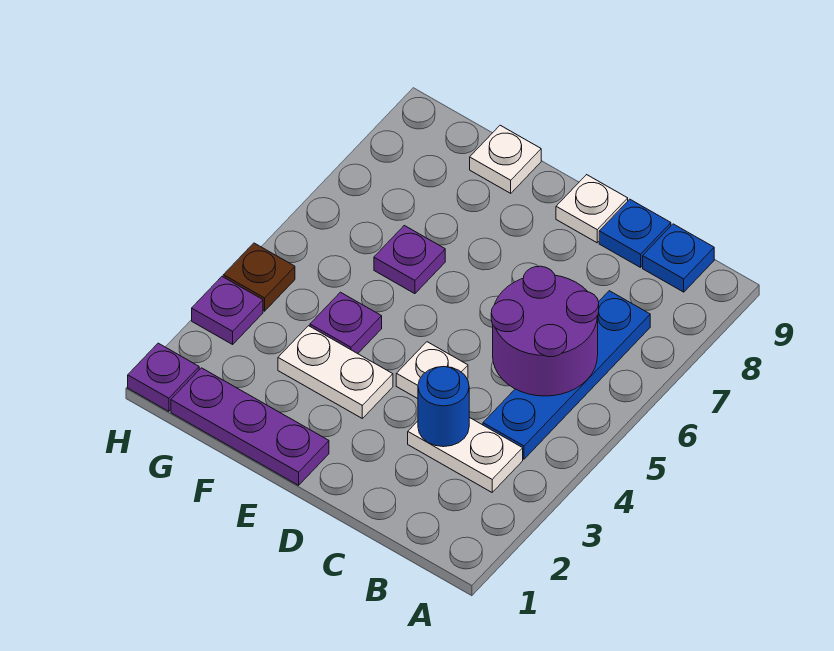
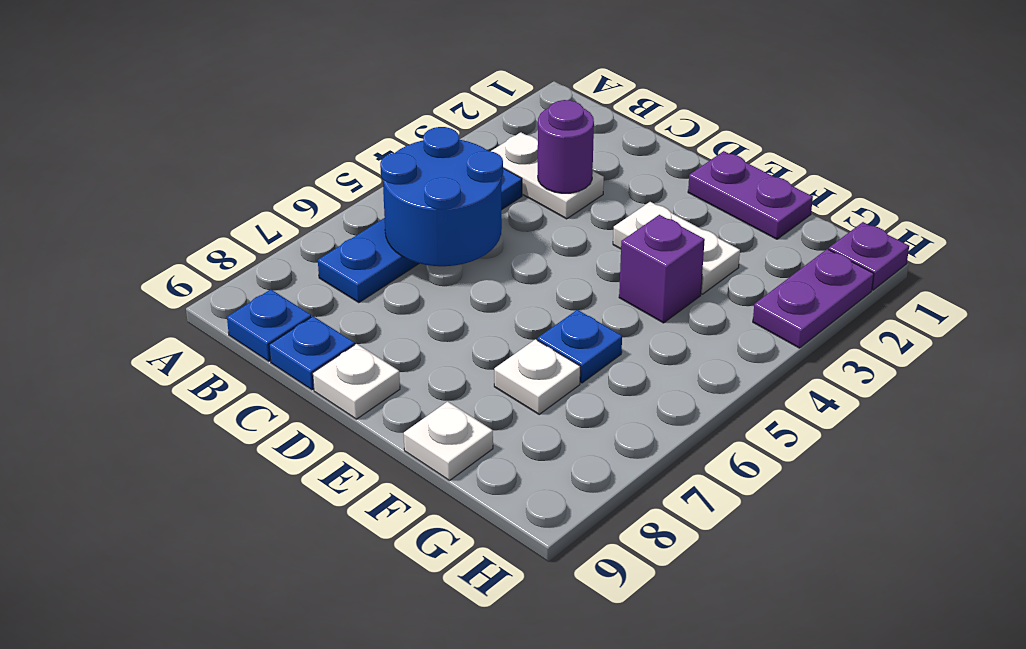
purple 2x2 round brick [491,266,599,396] -> blue 2x2 round brick [380,127,503,266]
blue 1x1 round brick [418,367,469,447] -> purple 1x1 round brick [538,100,594,193]
white 1x1 plate [396,342,468,399] -> white 1x1 plate moved to [494,339,580,414]
purple 1x3 plate [171,368,329,485] -> purple 1x2 plate [688,151,813,239]
purple 1x1 plate [310,292,382,354] -> purple 1x1 brick [619,215,705,323]
purple 1x1 plate [374,226,445,294] -> blue 1x1 plate [537,310,622,383]
purple 1x1 plate [192,277,263,344] -> purple 1x2 plate [753,249,874,348]
brown 1x1 plate [223,243,295,311] -> none

